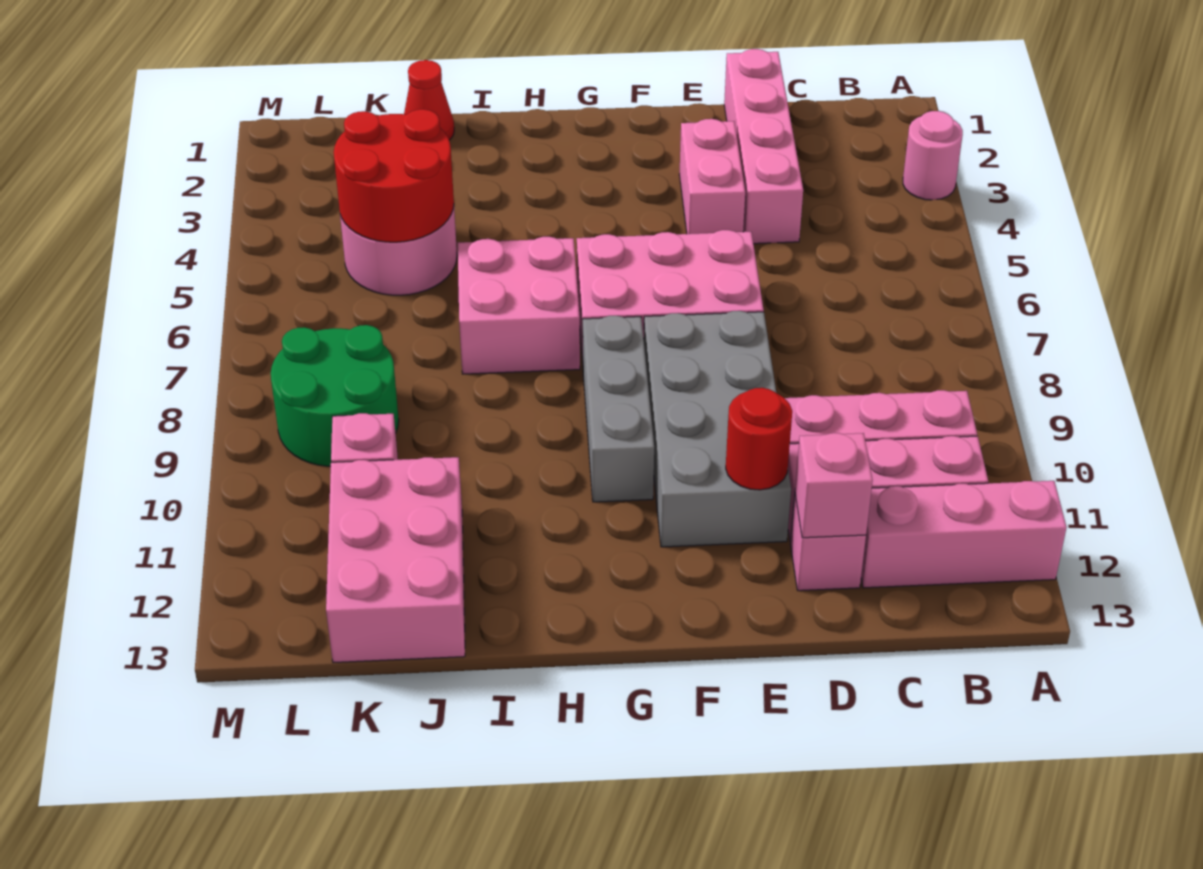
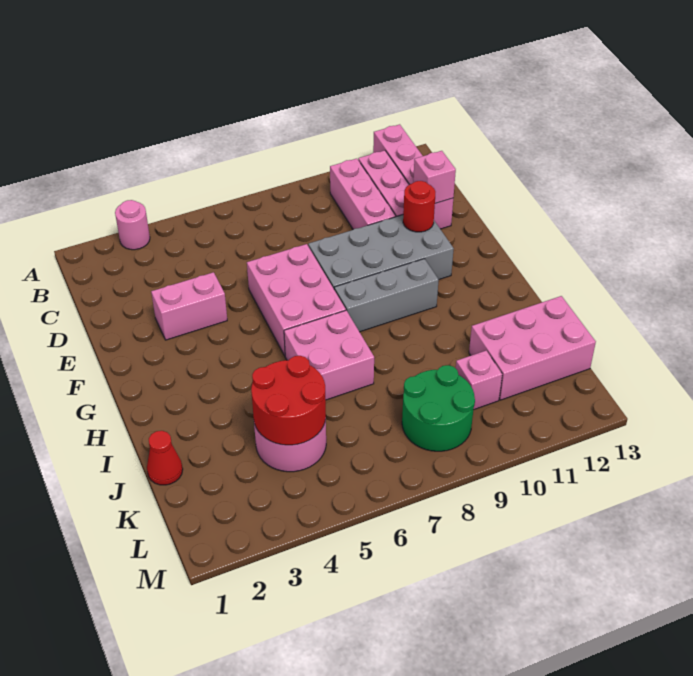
pink 1x4 brick [724,49,803,244] -> none

